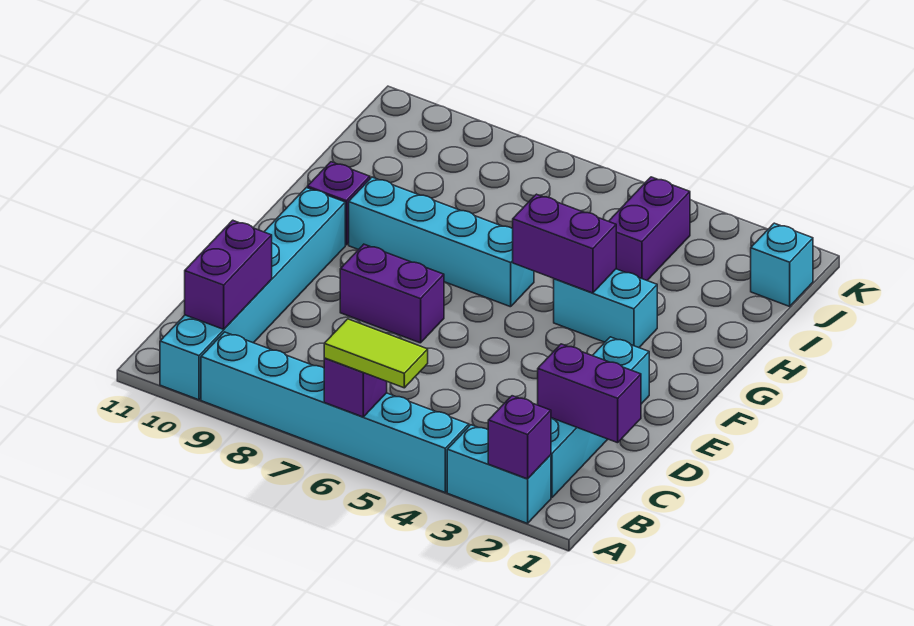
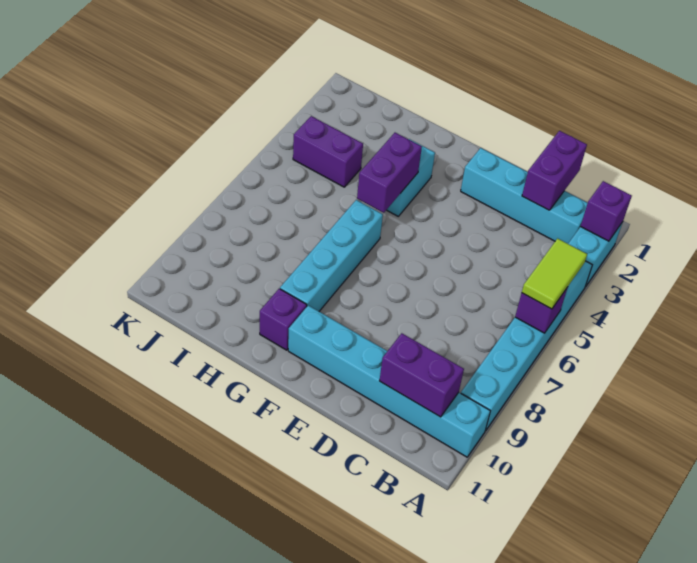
purple 1x2 brick [340,244,444,343] -> none
cyan 1x1 brick [751,223,813,306] -> none

